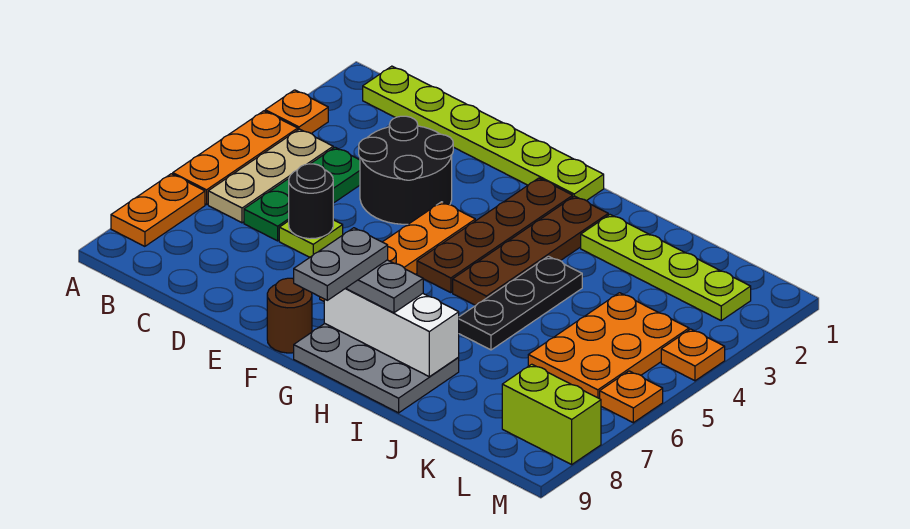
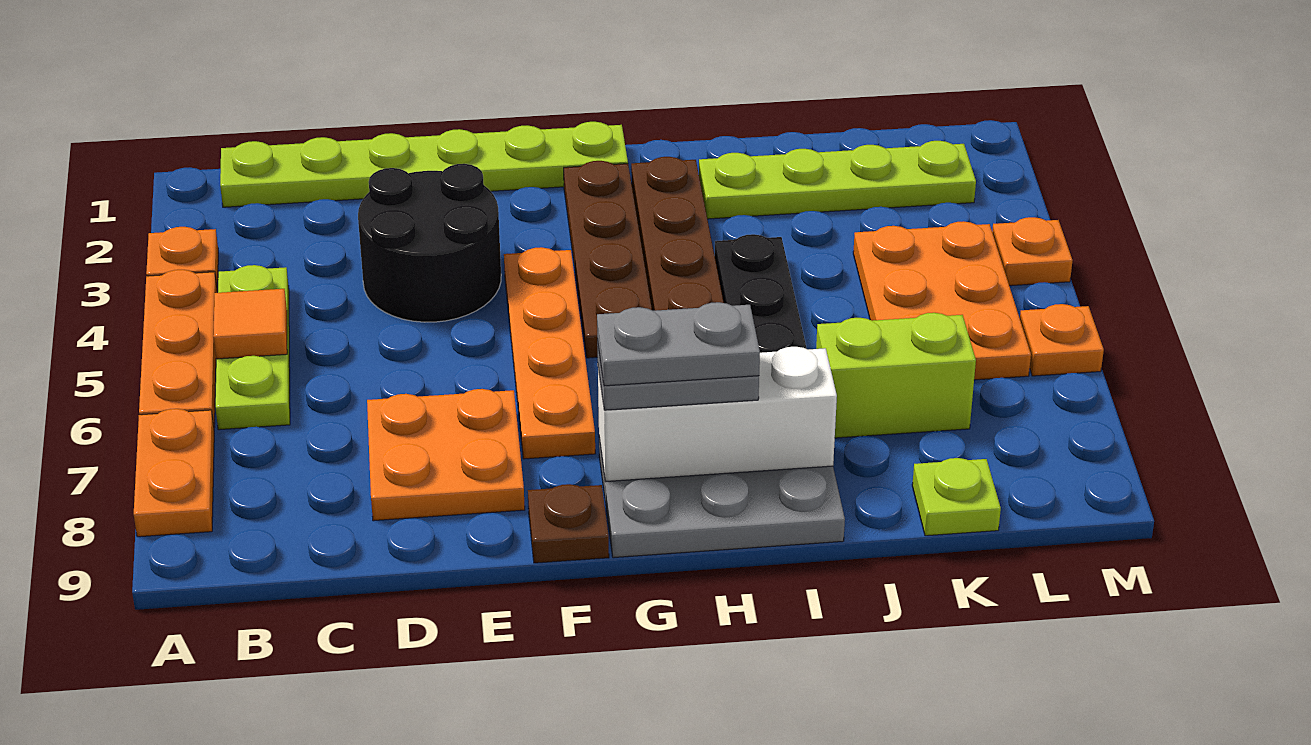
tan 1x3 plate [208,129,333,223] -> lime 1x3 plate [215,265,290,430]
none -> orange 1x1 tile [213,289,287,359]
green 1x3 plate [244,147,360,241] -> none
lime 1x1 plate [279,220,343,257] -> lime 1x1 plate moved to [912,458,1001,536]
black 1x1 round brick [289,164,333,239] -> none
none -> orange 2x2 plate [367,389,525,521]
brown 1x1 round brick [267,278,312,353] -> brown 1x1 plate [528,484,609,563]
grey 1x2 plate [294,228,388,300] -> grey 1x2 plate turned to [597,302,760,386]
lime 1x2 brick [502,364,601,465] -> lime 1x2 brick moved to [816,313,976,438]

